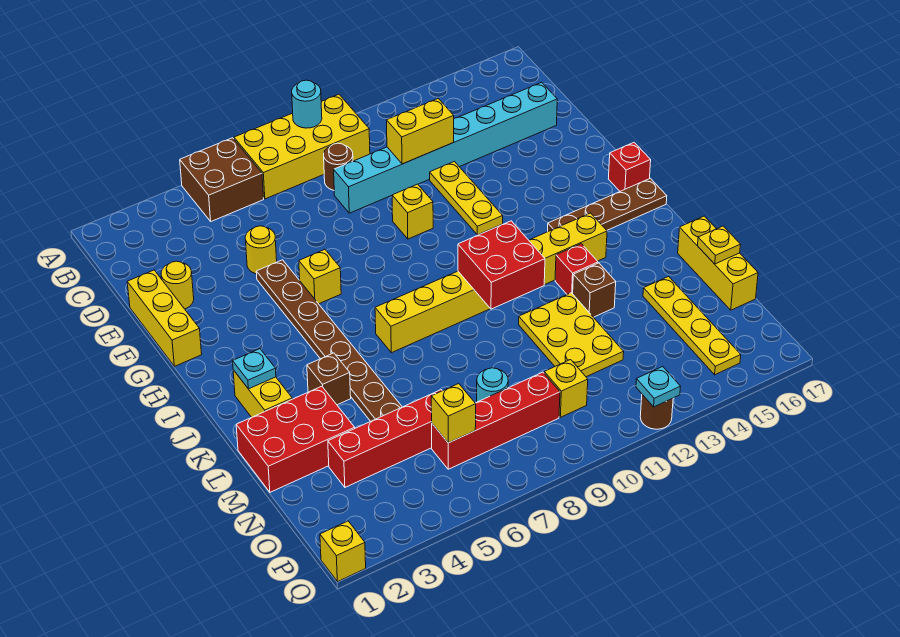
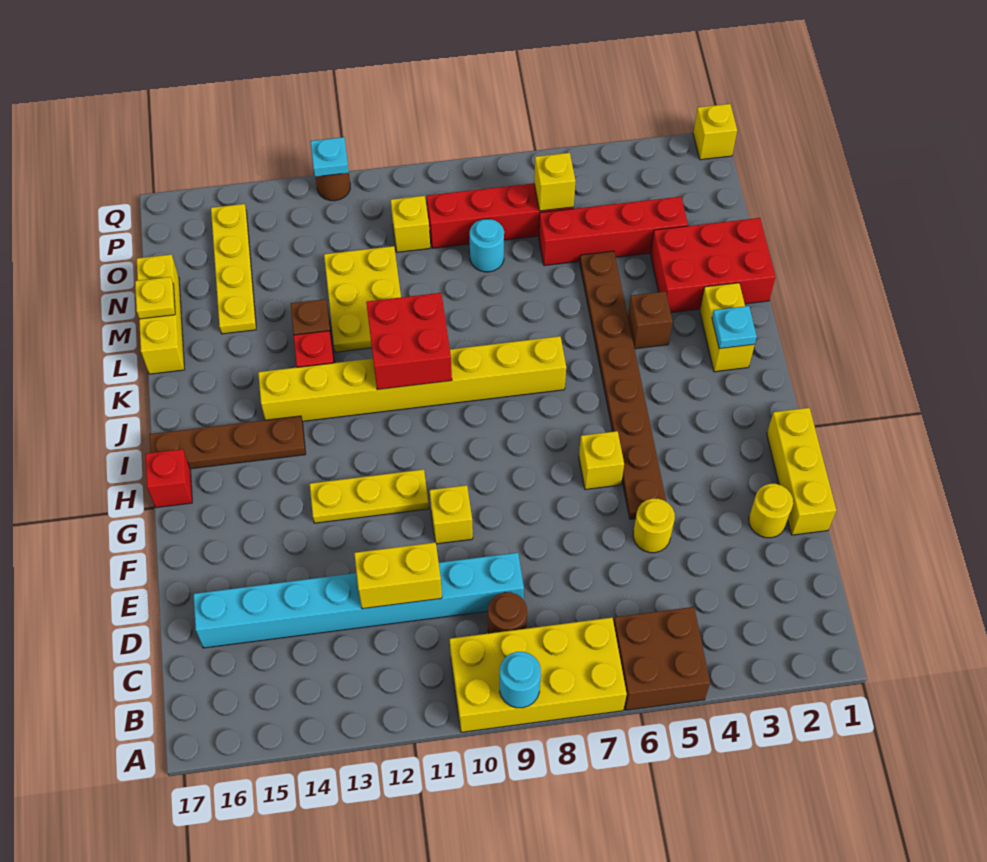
yellow 1x3 plate [430,161,503,235] -> yellow 1x3 plate turned to [310,469,429,523]

